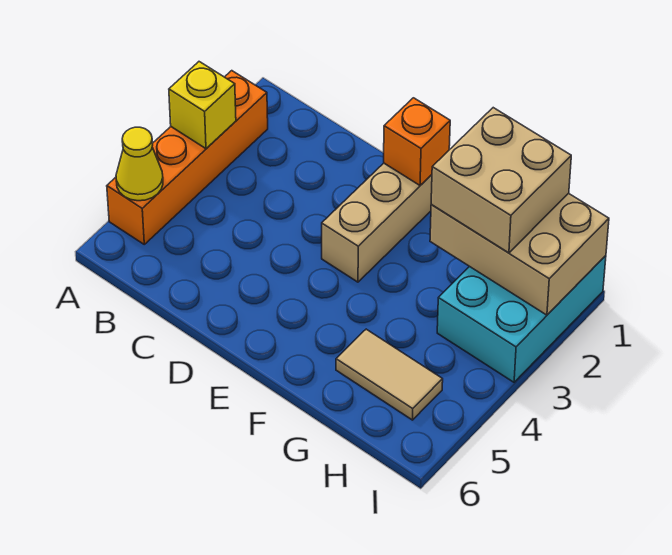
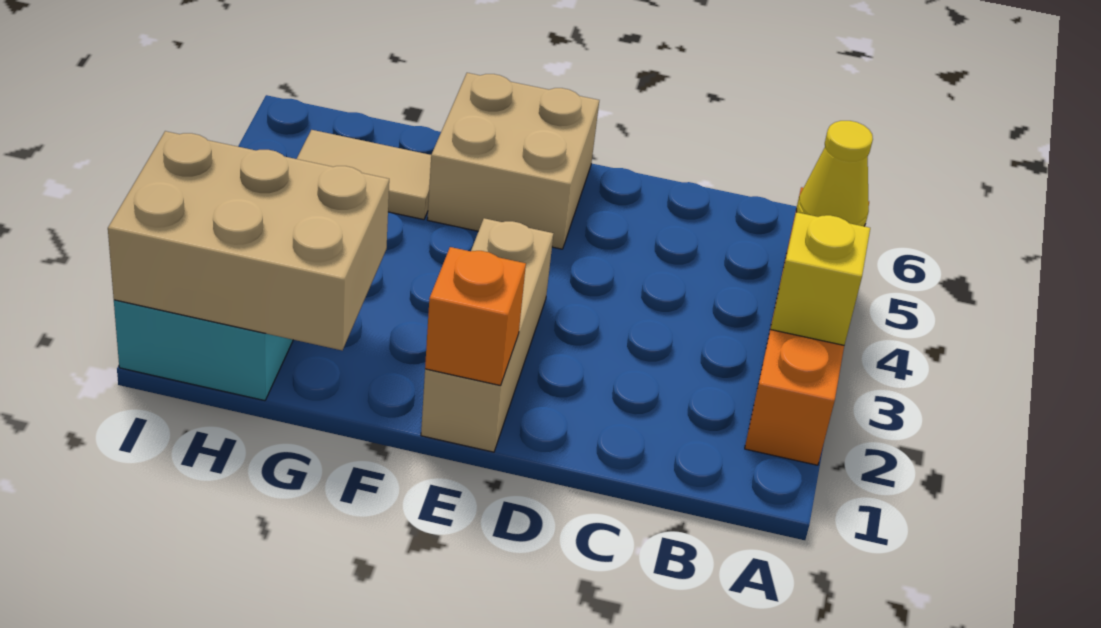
tan 2x2 brick [431,108,571,253] -> tan 2x2 brick moved to [427,73,599,249]

